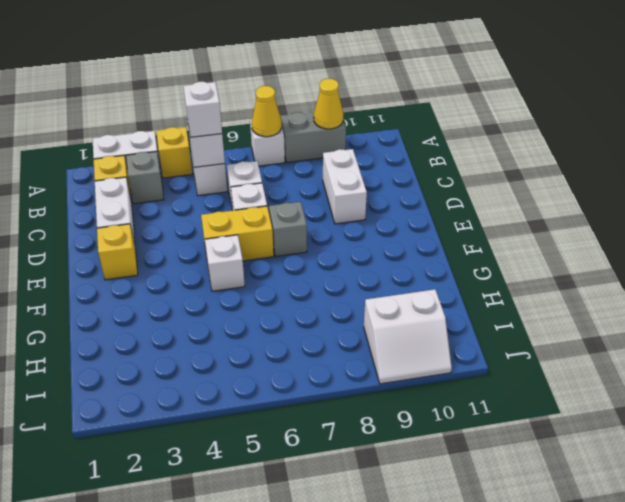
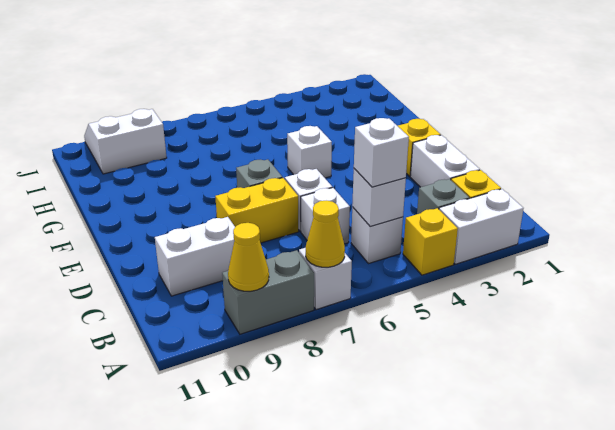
white 1x2 brick [323,149,367,224] -> white 1x2 brick turned to [155,217,235,296]
yellow 1x2 brick [201,206,274,263] -> yellow 1x2 brick moved to [215,178,299,243]

